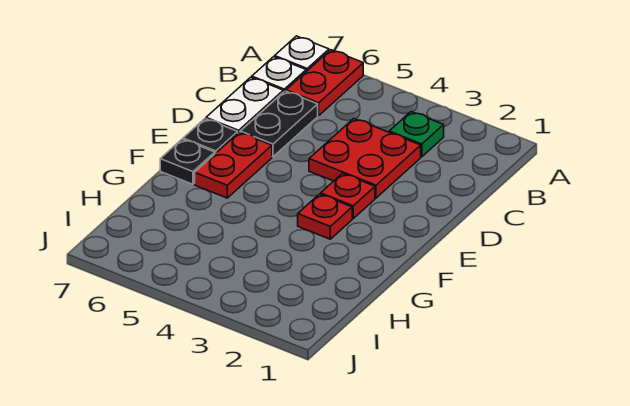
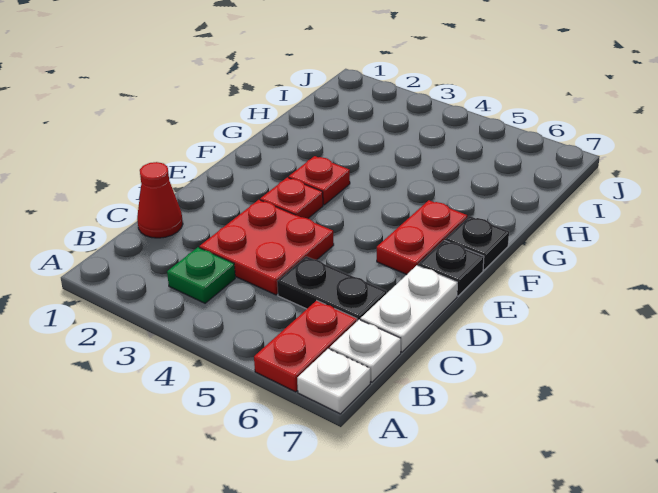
none -> red 1x1 cone [137,162,183,238]
black 1x2 plate [240,91,318,157] -> black 1x2 plate turned to [277,256,386,321]

